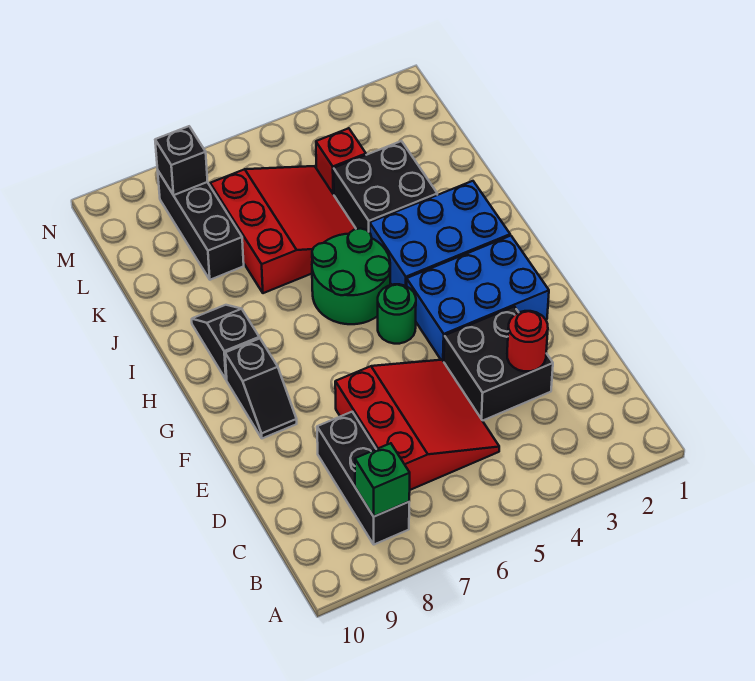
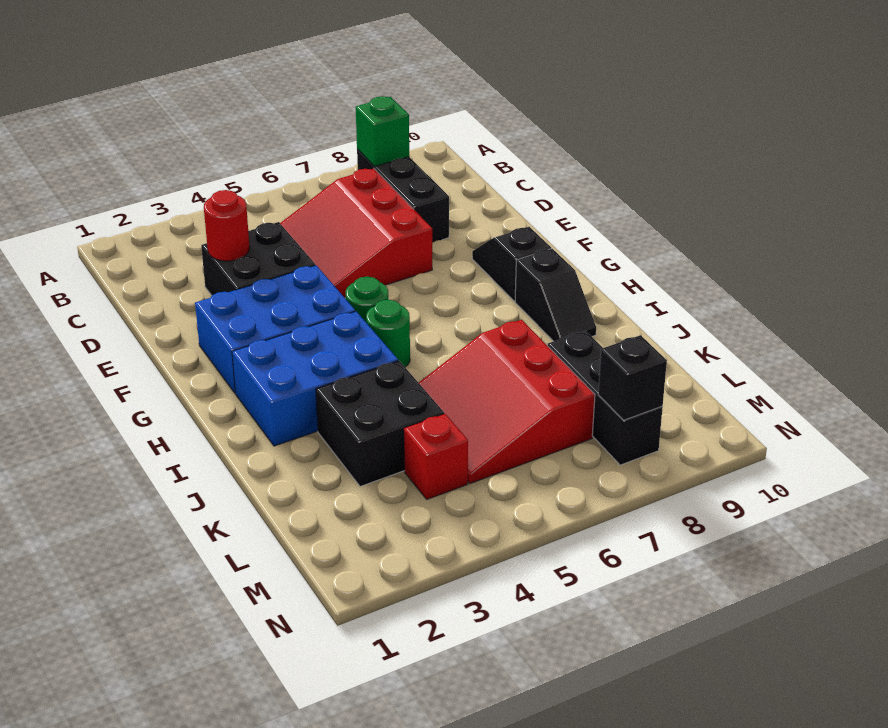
green 2x2 round brick [312,228,390,324] -> green 1x1 round brick [366,300,410,367]

